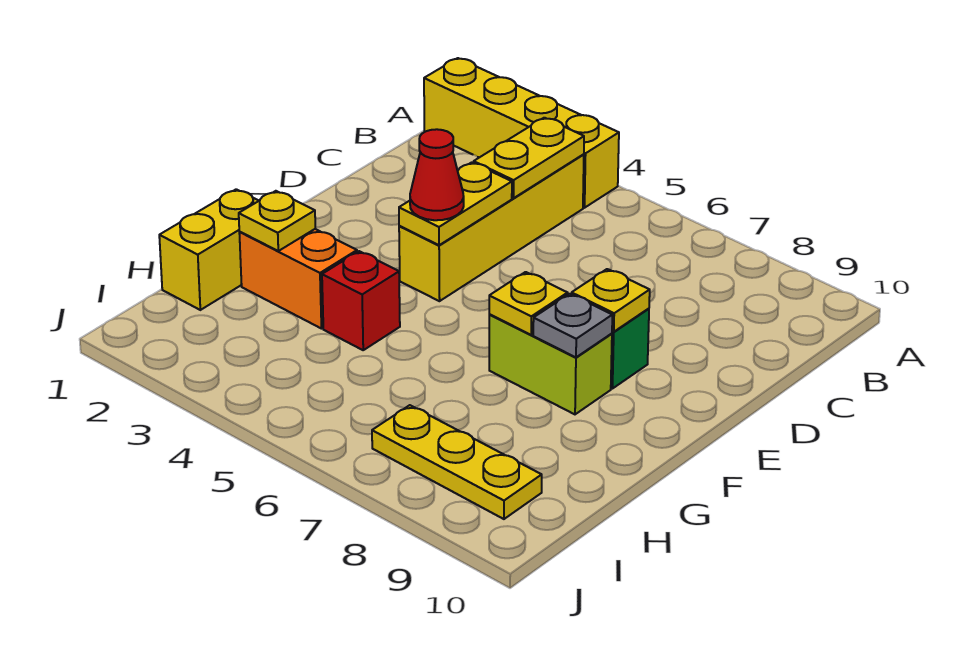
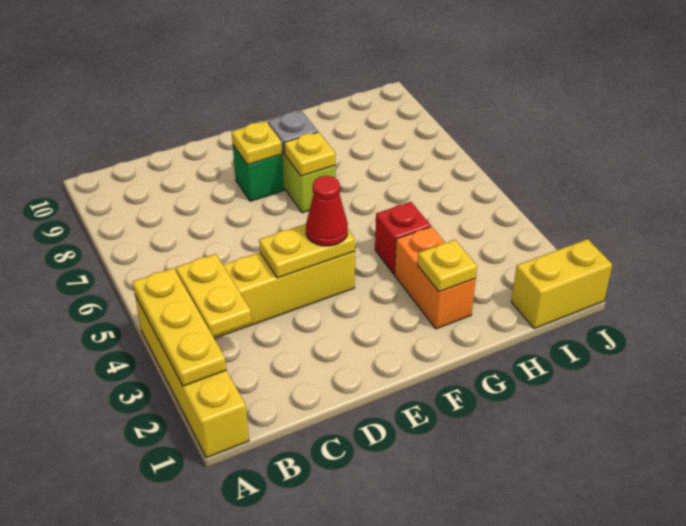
yellow 1x2 plate [474,118,584,198] -> yellow 1x2 plate turned to [176,254,252,336]
yellow 1x2 brick [159,189,259,310] -> yellow 1x2 brick moved to [511,239,612,329]
yellow 1x3 plate [372,405,542,519] -> yellow 1x3 plate moved to [133,268,226,386]

